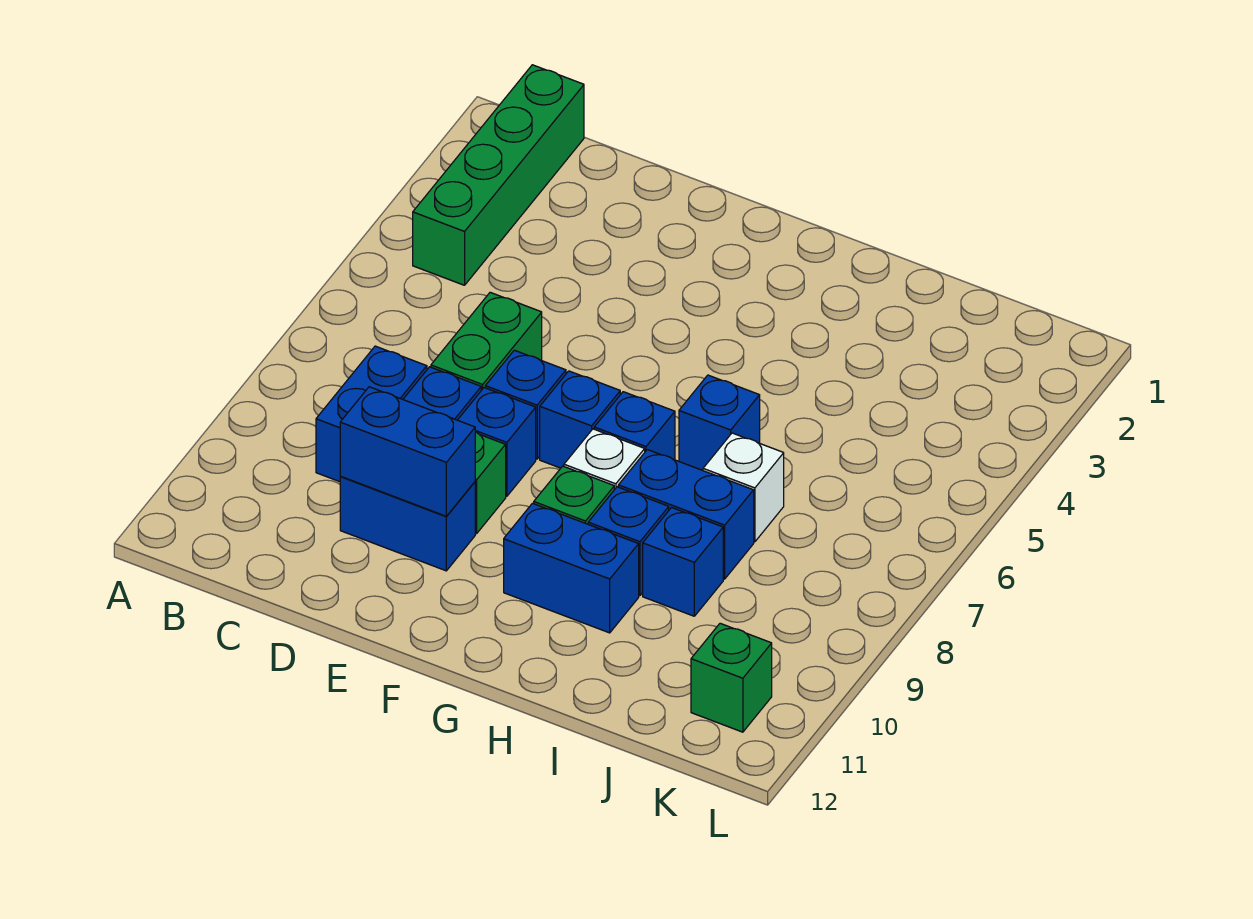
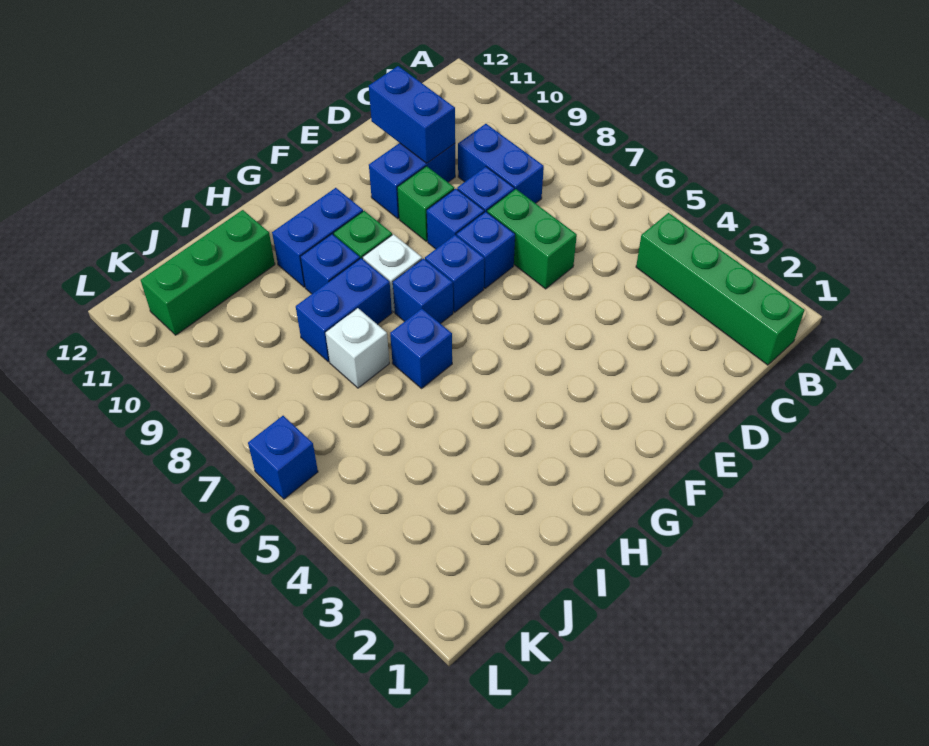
blue 1x2 brick [340,387,475,516] -> blue 1x2 brick turned to [369,66,455,163]
blue 1x1 brick [643,508,723,616] -> blue 1x1 brick moved to [248,416,318,499]
green 1x1 brick [691,623,772,732] -> green 1x3 brick [141,210,275,335]

